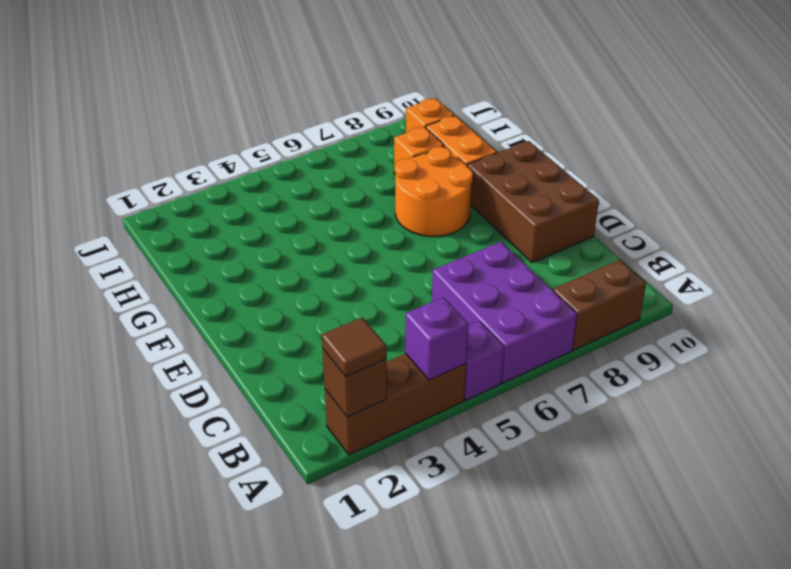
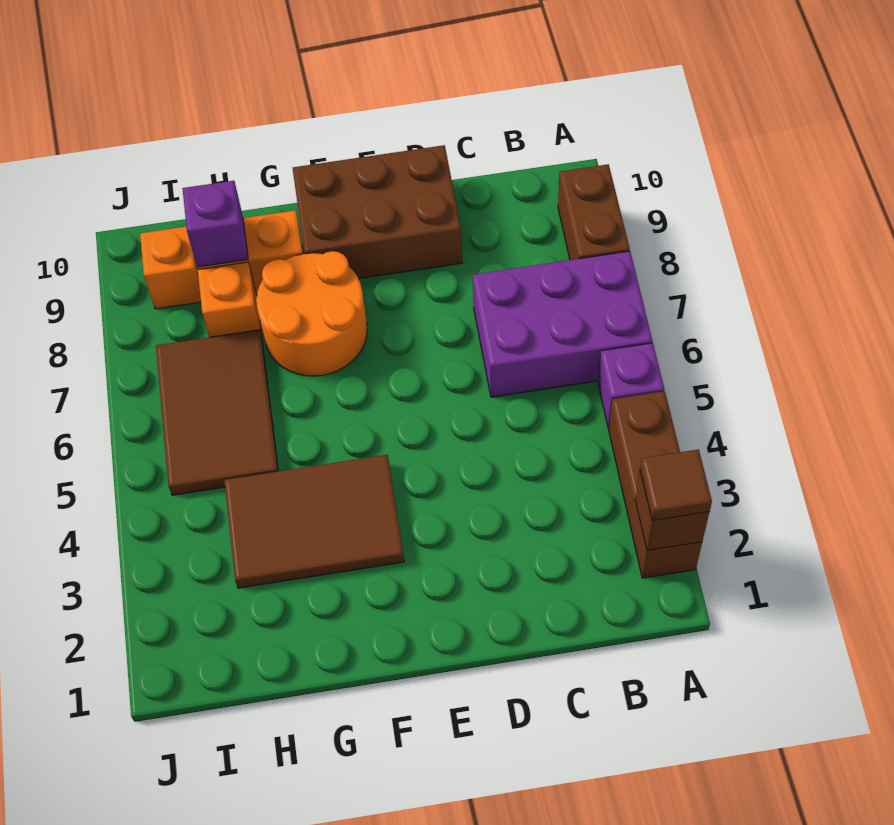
purple 1x1 brick [405,297,468,380] -> purple 1x1 brick moved to [182,181,248,267]
none -> brown 2x3 tile [224,455,404,588]
none -> brown 2x3 tile [156,330,278,495]

